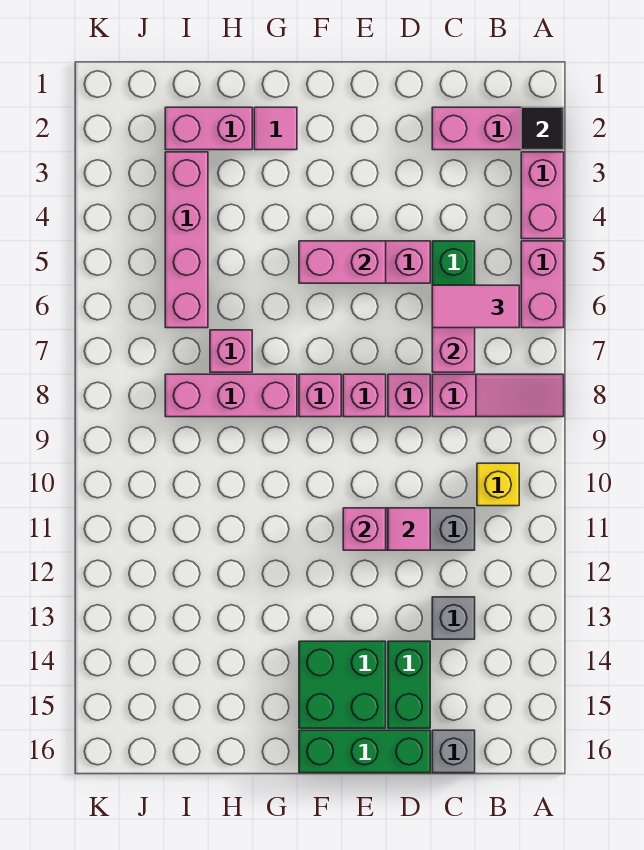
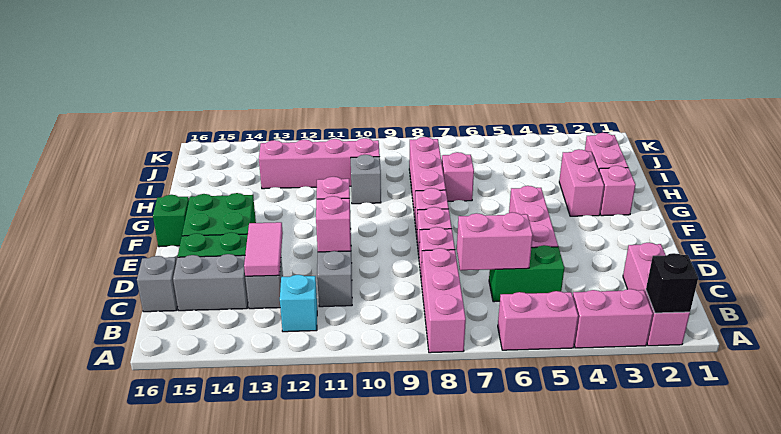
black 1x1 tile [521,107,564,150] -> black 1x1 brick [646,253,698,313]
pink 1x3 slope [432,374,564,417] -> pink 1x3 brick [421,248,466,353]
pink 1x2 tile [432,285,519,328] -> pink 1x2 tile moved to [244,222,283,276]
yellow 1x1 brick [477,463,519,506] -> none
none -> cyan 1x1 brick [280,275,317,332]
none -> grey 1x2 brick [173,254,248,311]
pink 1x1 tile [388,508,430,550] -> pink 1x1 brick [316,196,351,252]
green 1x3 brick [299,730,430,773] -> green 1x1 brick [153,195,189,247]
pink 1x2 brick [299,241,386,283] -> pink 1x2 brick moved to [559,149,604,216]
pink 1x1 tile [254,107,297,150] -> pink 1x1 brick [599,166,636,216]
none -> grey 1x1 brick [351,155,381,204]
pink 1x4 brick [165,152,208,328] -> pink 1x4 brick moved to [259,138,380,189]

